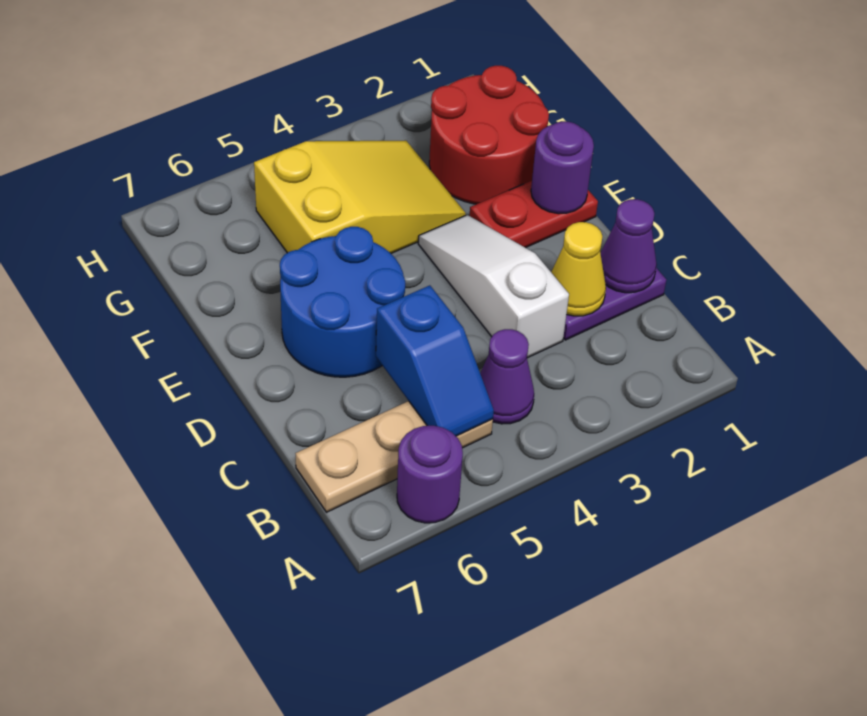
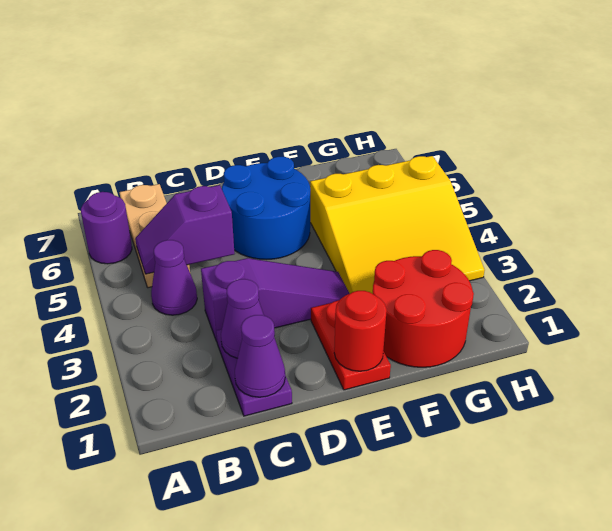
blue 1x2 slope [376,285,494,436] -> purple 1x2 slope [135,185,235,274]
yellow 1x1 cone [551,222,606,316] -> purple 1x1 cone [221,279,264,358]
white 1x3 slope [418,215,569,358] -> purple 1x3 slope [201,258,350,341]
purple 1x1 round brick [531,121,594,214] -> red 1x1 round brick [334,291,387,371]
yellow 2x3 slope [254,140,466,253] -> yellow 3x3 slope [310,156,485,294]

